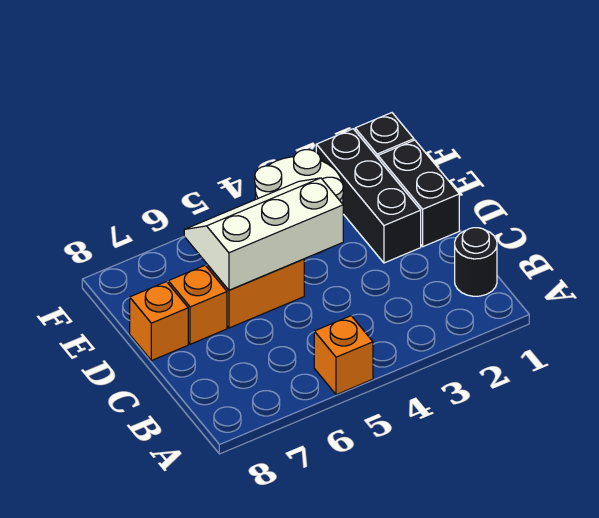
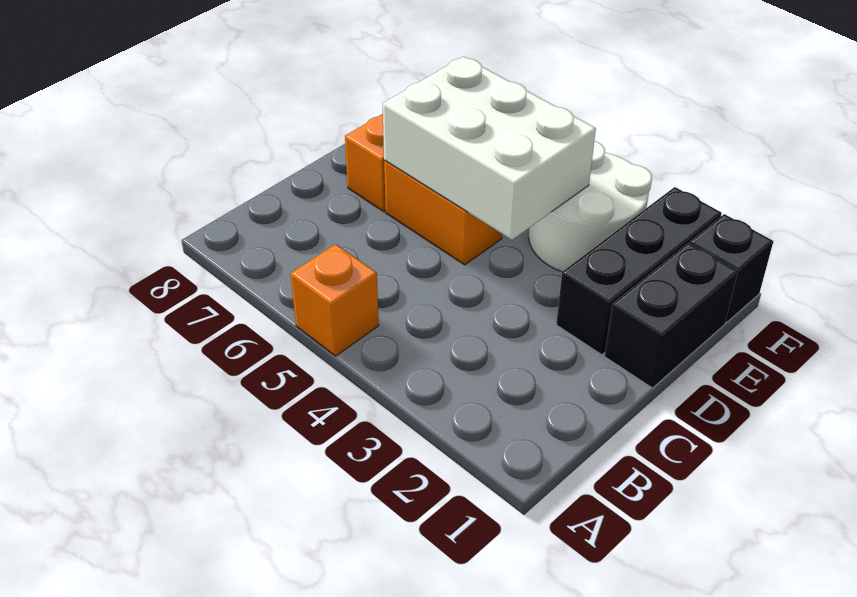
black 1x1 round brick [455,228,497,296] -> none
white 2x3 slope [184,178,343,290] -> white 2x3 brick [383,57,596,240]
orange 1x1 brick [130,282,188,361] -> none

